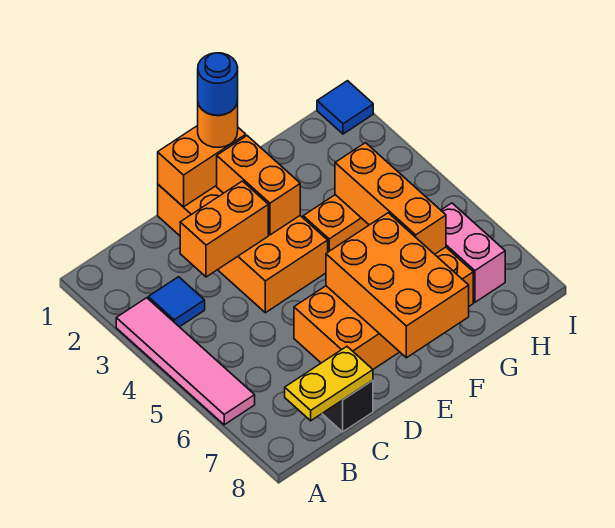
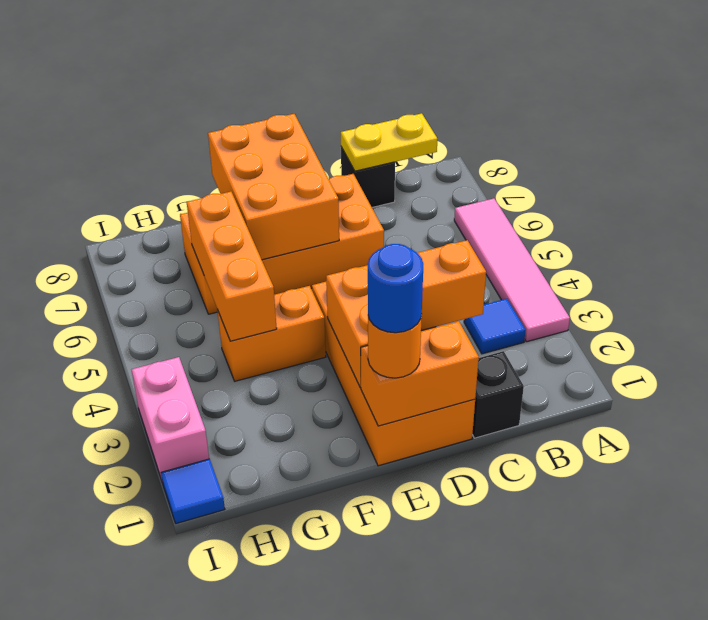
none -> black 1x1 brick [472,351,524,438]
pink 1x2 brick [441,203,505,302] -> pink 1x2 brick moved to [131,357,209,483]

